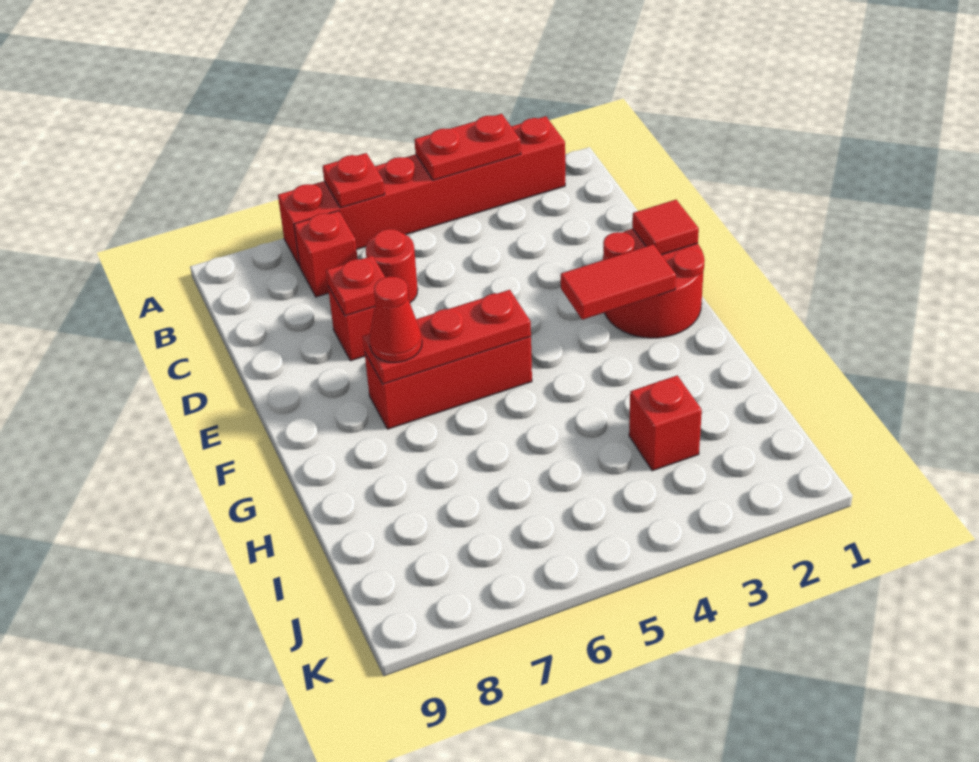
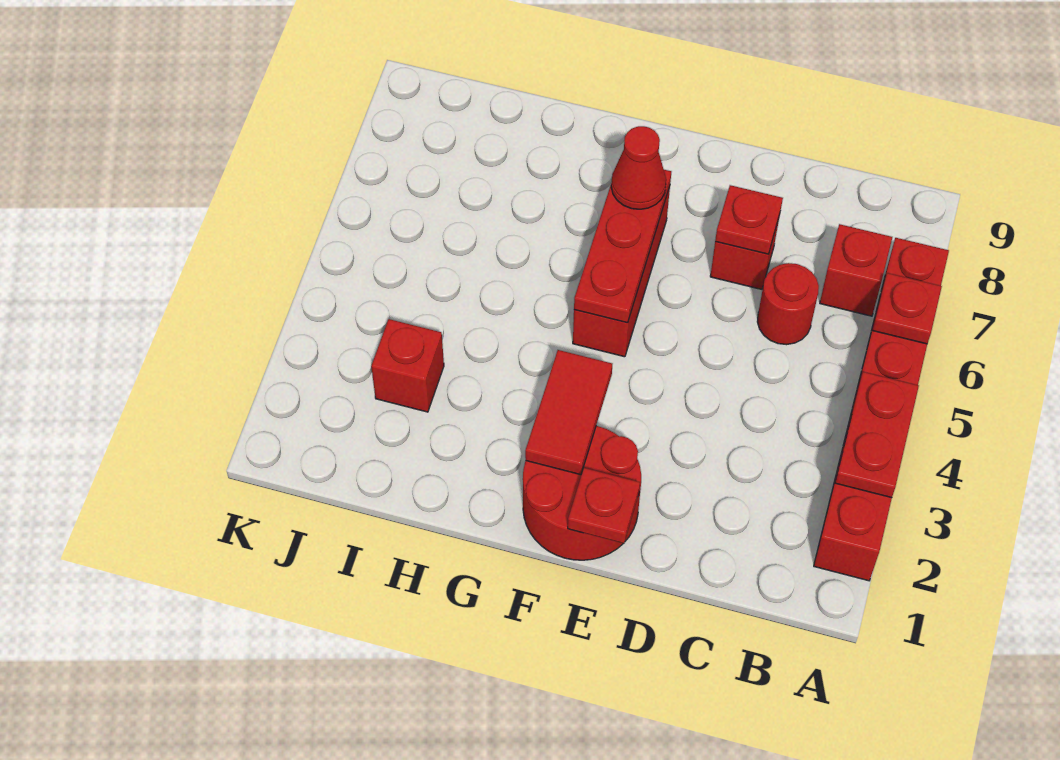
red 1x1 tile [632,200,699,255] -> red 1x1 plate [568,468,640,543]

